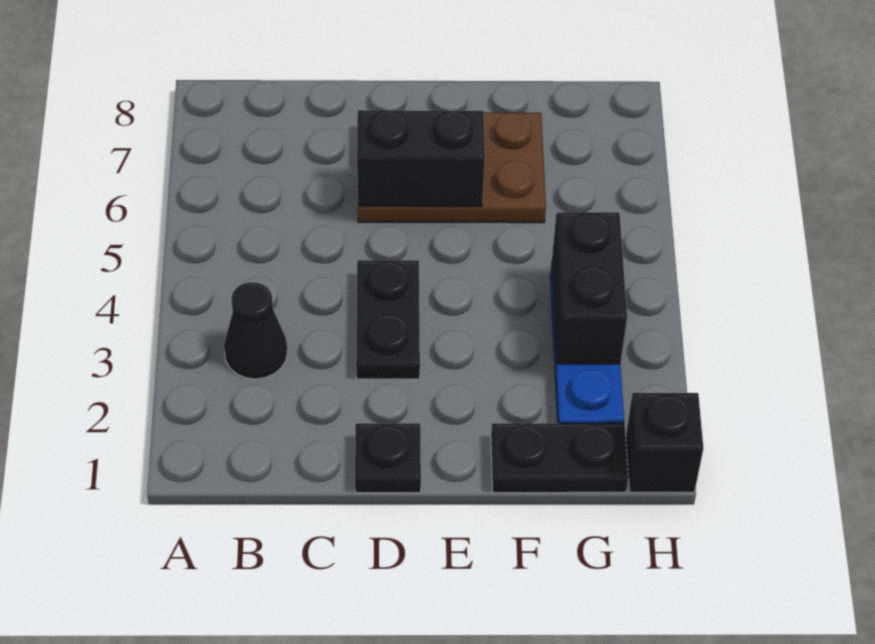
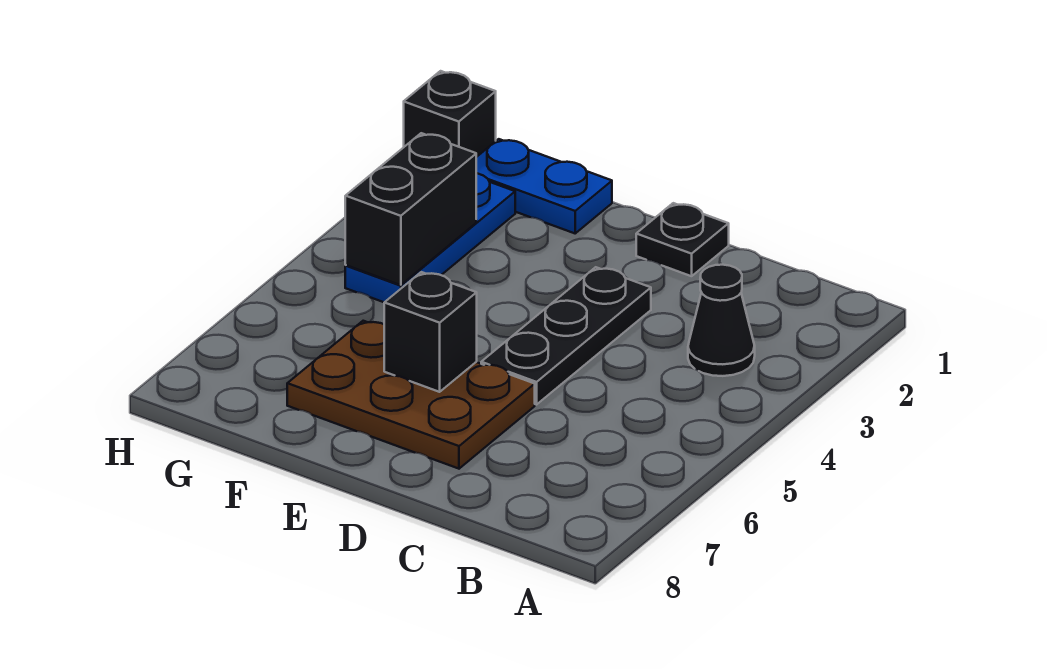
black 1x2 plate [356,260,420,379] -> black 1x3 plate [481,267,651,405]
black 1x2 brick [357,110,485,207] -> black 1x1 brick [384,272,477,392]
black 1x2 plate [491,423,628,493] -> blue 1x2 plate [476,139,612,233]

